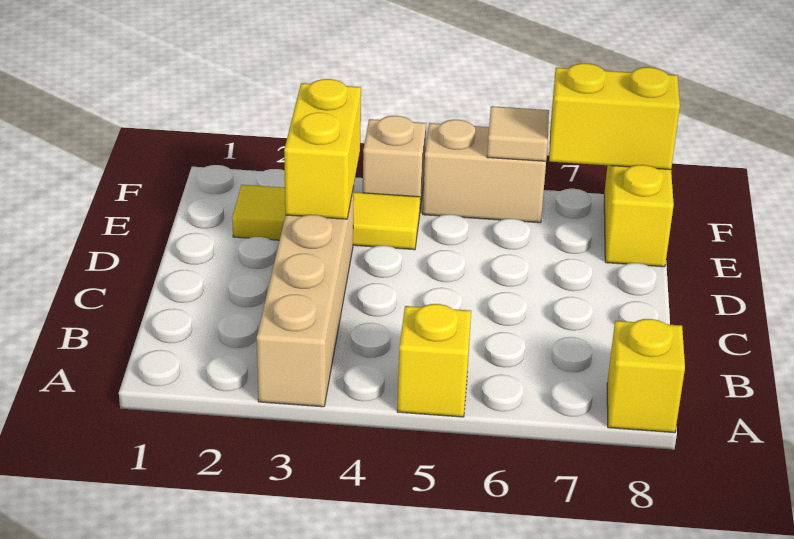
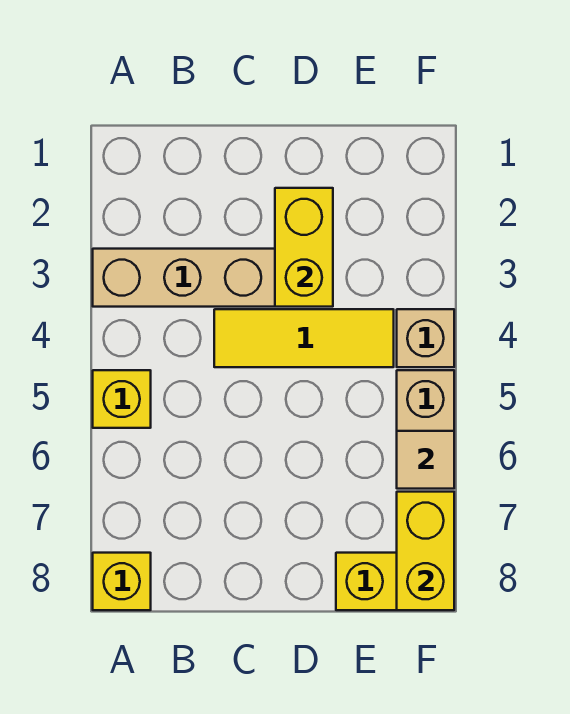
yellow 1x2 brick [284,79,361,219] -> yellow 1x2 brick turned to [275,188,333,307]
yellow 1x3 tile [232,185,420,250] -> yellow 1x3 tile turned to [214,309,394,367]

